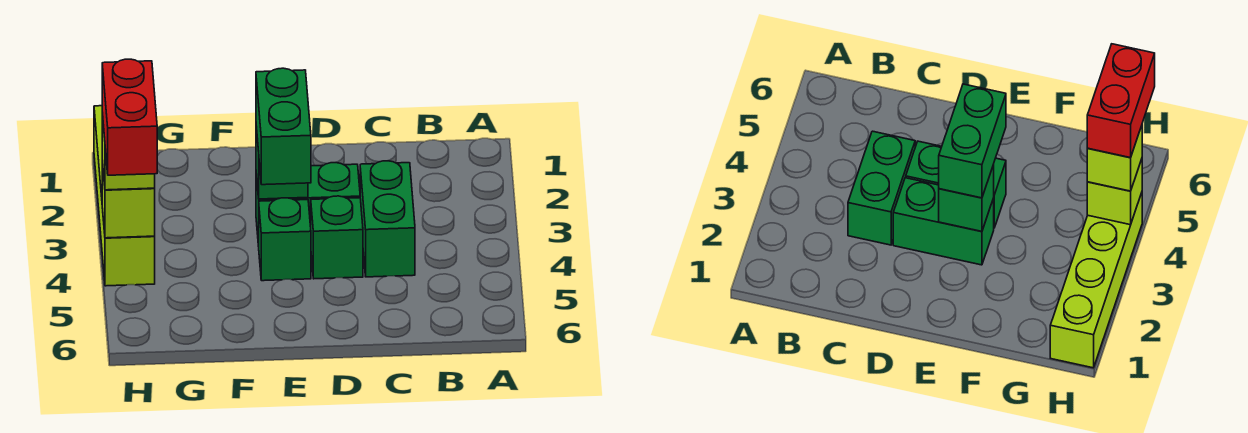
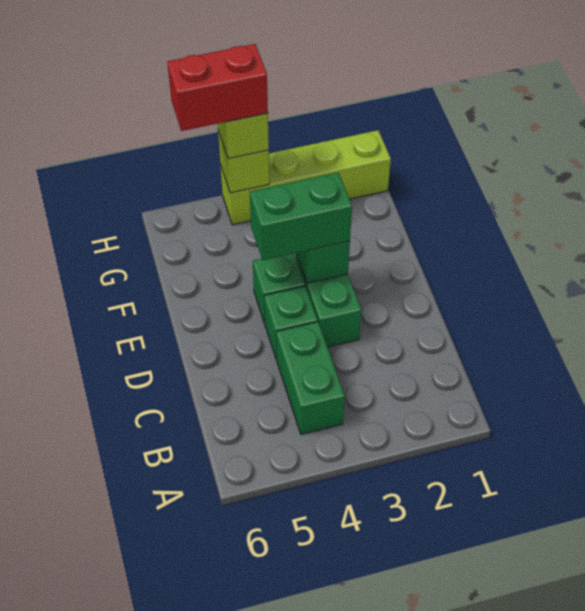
green 1x2 brick [360,161,415,277] -> green 1x2 brick turned to [276,322,345,434]

